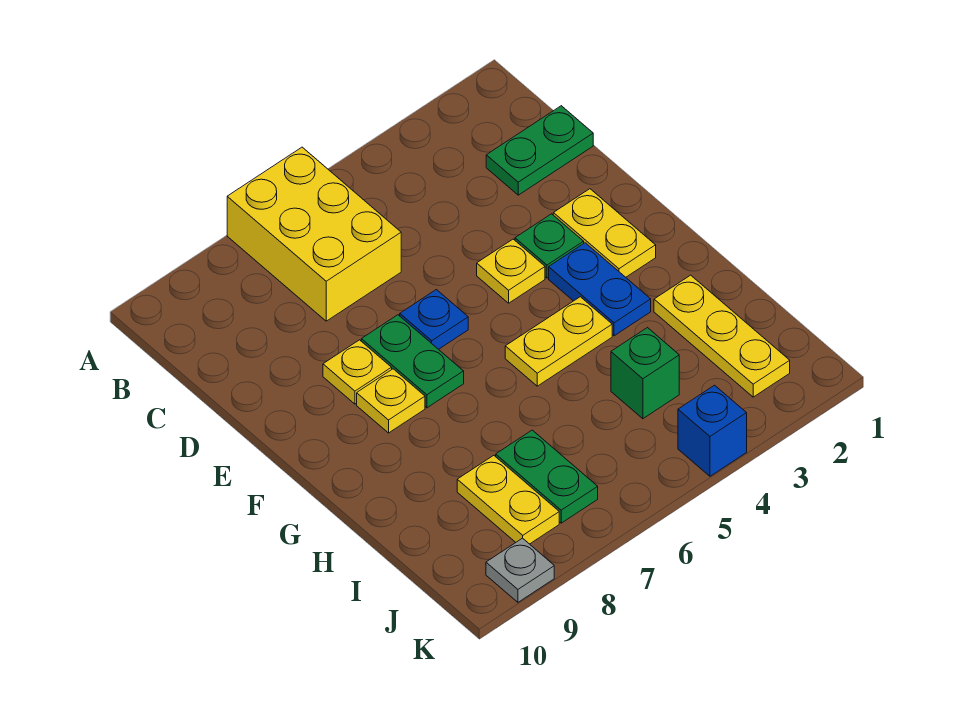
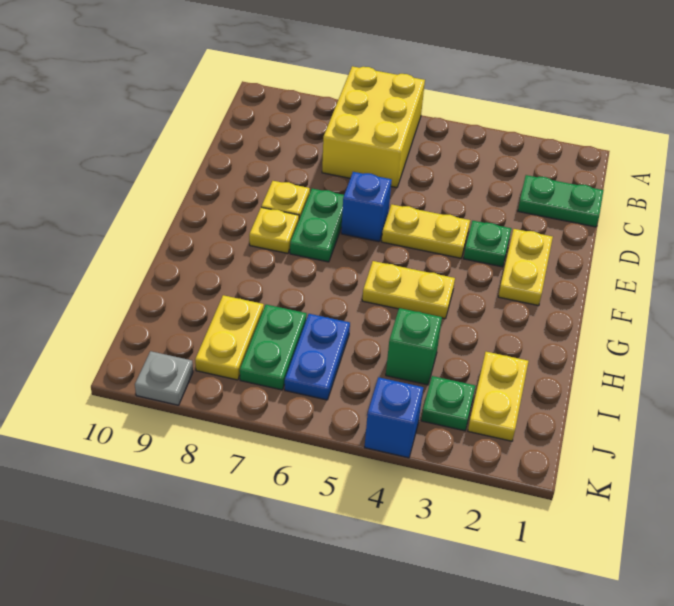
yellow 1x1 plate [477,239,545,303] -> yellow 1x2 plate [382,204,470,258]
blue 1x1 plate [400,290,468,349] -> blue 1x1 brick [341,172,392,242]
blue 1x2 plate [549,243,651,336] -> blue 1x2 plate moved to [285,314,350,400]
yellow 1x3 plate [654,275,790,397] -> yellow 1x2 plate [468,352,528,441]
none -> green 1x1 plate [421,376,475,431]

